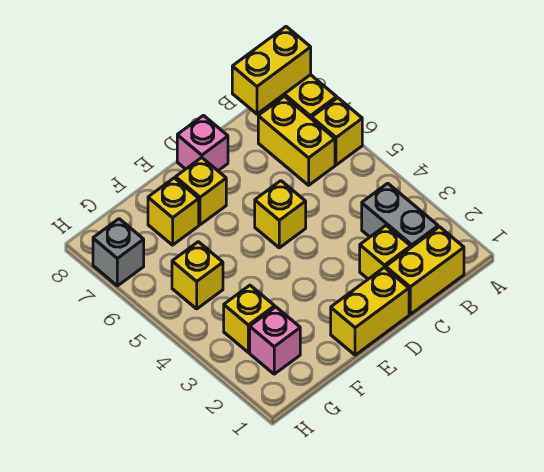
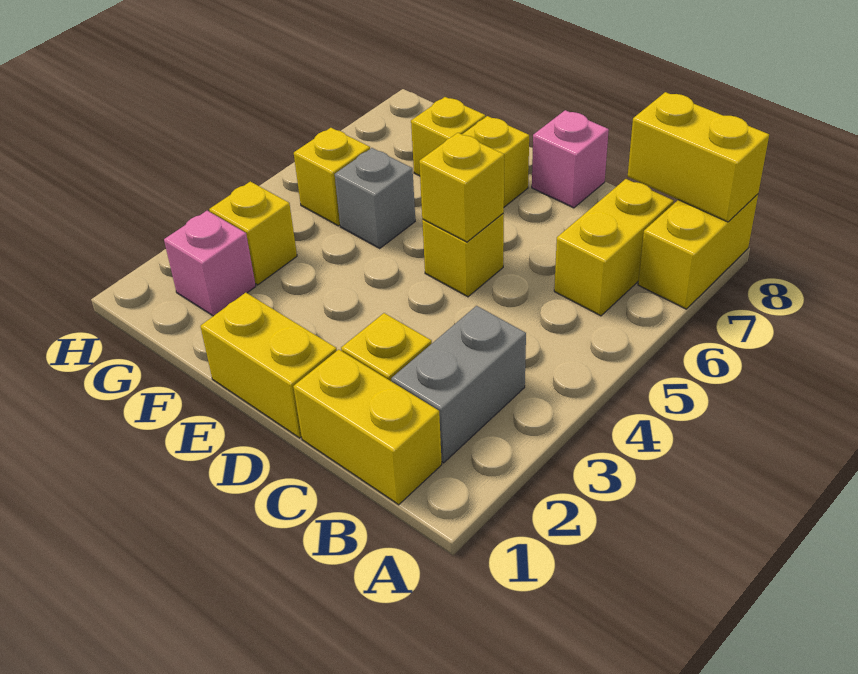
yellow 1x1 brick [312,98,362,165] -> yellow 1x1 brick moved to [419,133,504,242]
grey 1x1 brick [93,219,144,286] -> grey 1x1 brick moved to [335,148,415,248]

